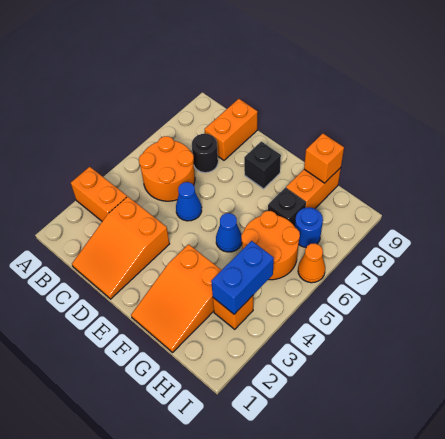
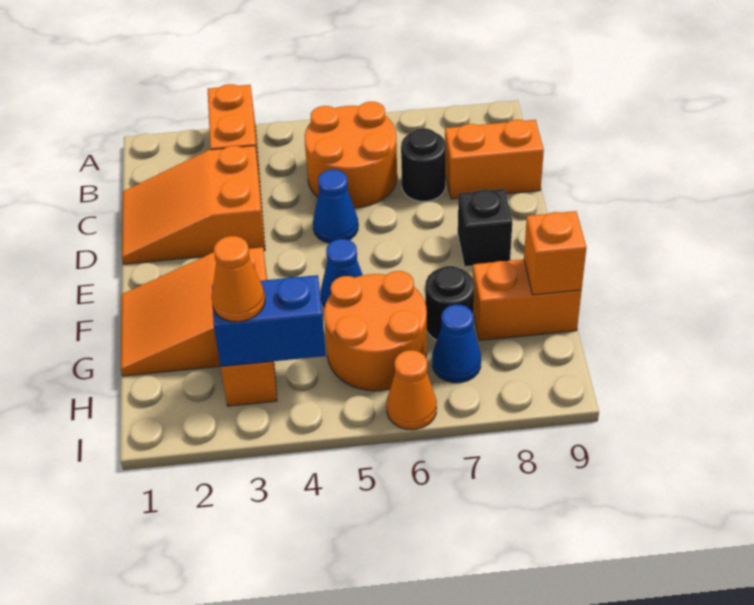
black 1x1 brick [268,188,306,226] -> black 1x1 round brick [425,266,474,340]
none -> orange 1x1 cone [211,236,265,322]
blue 1x1 round brick [295,207,323,247] -> blue 1x1 cone [432,304,481,383]

